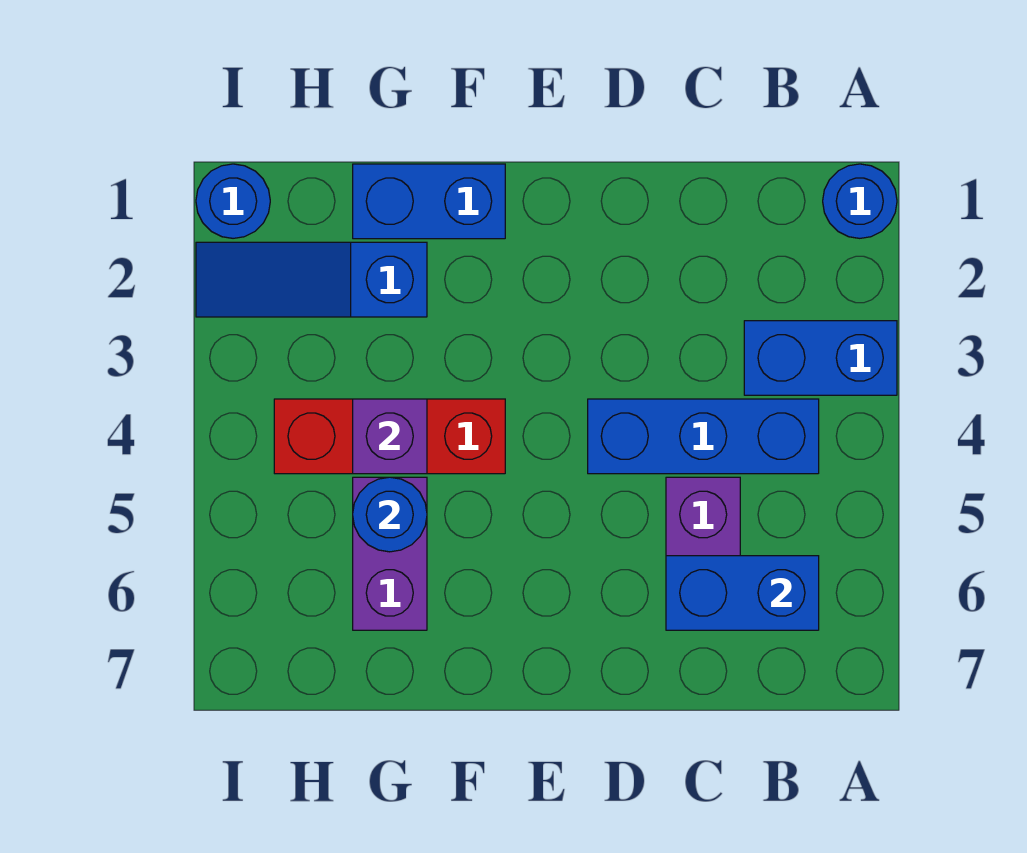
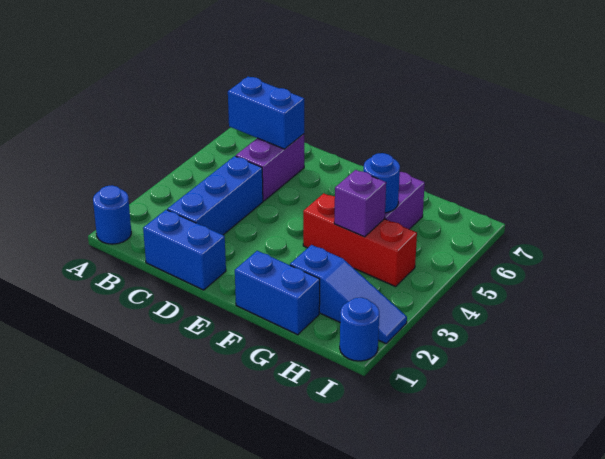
blue 1x2 brick [744,321,897,395] -> blue 1x2 brick moved to [143,210,226,290]
blue 1x3 brick [588,399,819,474] -> blue 1x3 brick turned to [167,156,263,235]

